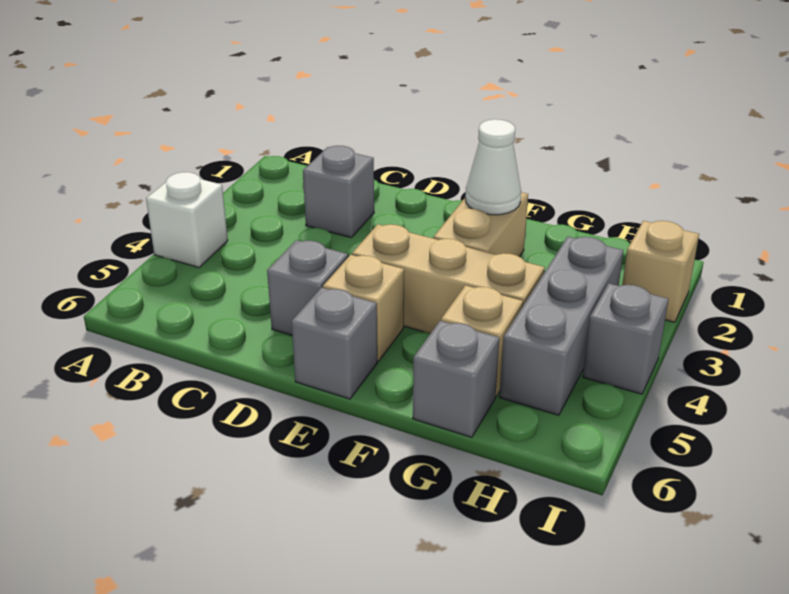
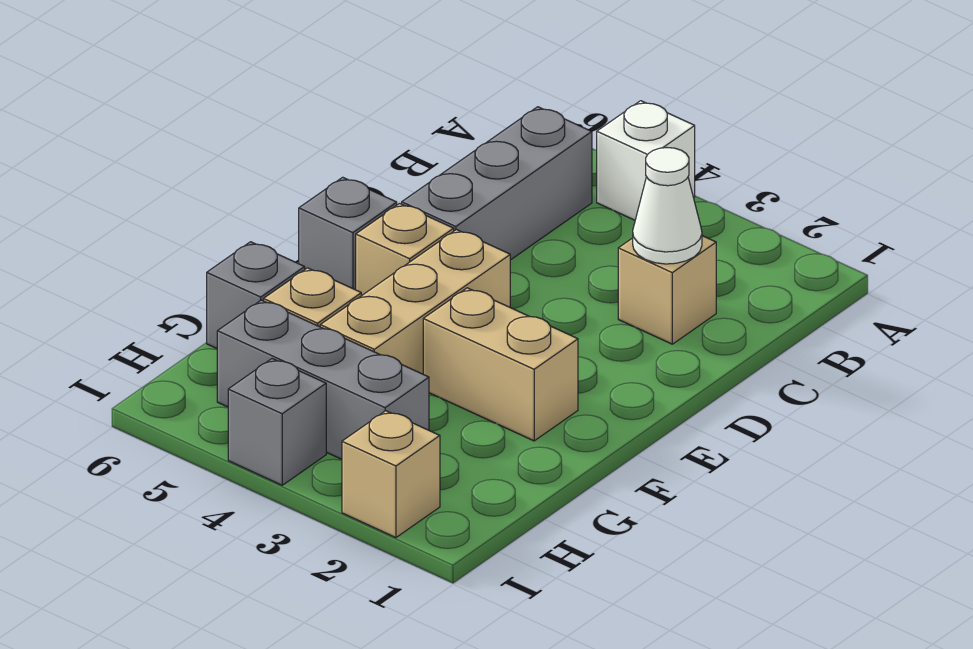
grey 1x1 brick [303,146,374,238] -> tan 1x1 brick [618,236,716,344]
grey 1x1 brick [267,240,348,335] -> grey 1x3 brick [402,107,592,260]
white 1x1 cone [465,119,521,215] -> white 1x1 cone moved to [633,148,702,264]

